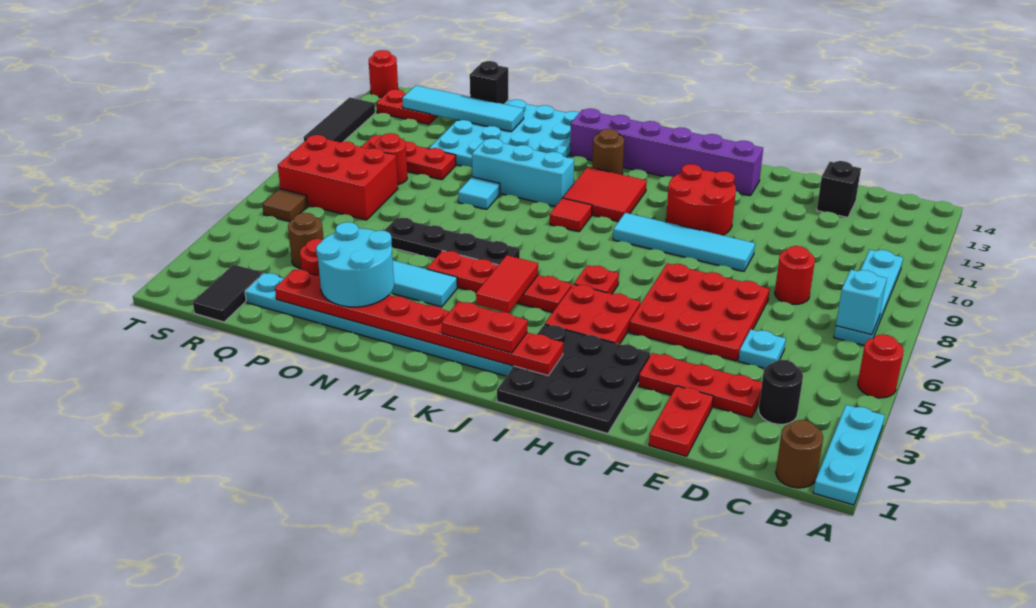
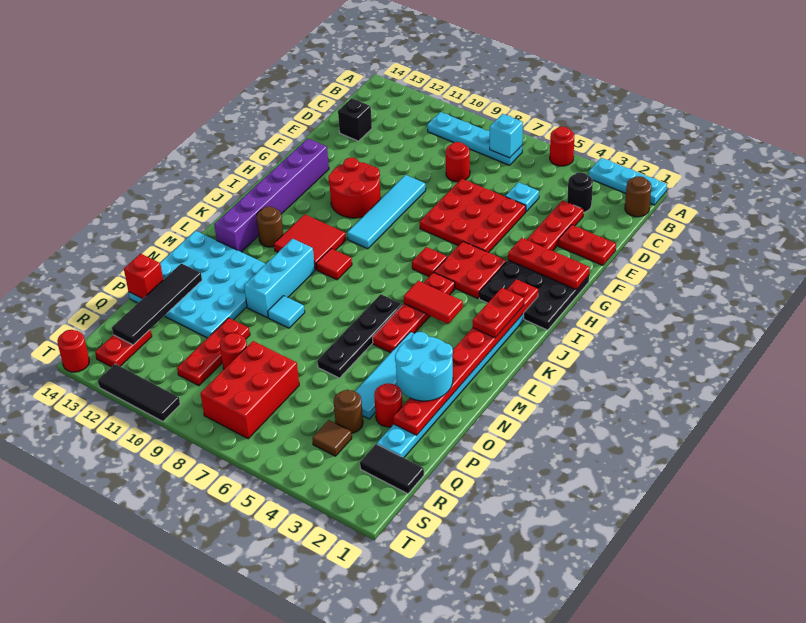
none -> red 1x3 plate [508,238,590,289]
cyan 1x4 tile [402,86,524,132] -> black 1x4 tile [112,263,202,345]
black 1x1 brick [470,61,508,104] -> red 1x1 brick [124,254,163,299]
brown 1x1 tile [262,189,308,221] -> brown 1x1 tile moved to [312,420,352,456]

